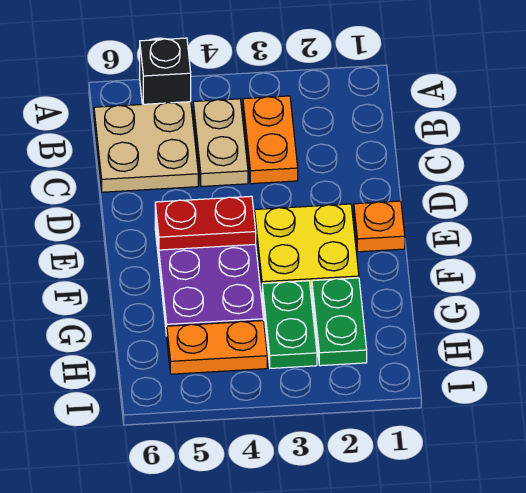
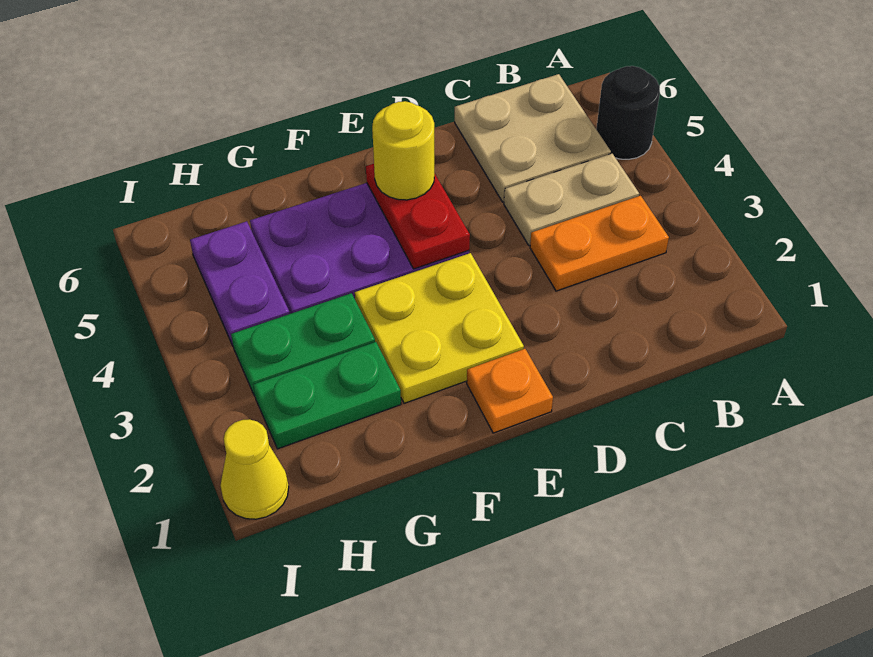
black 1x1 brick [140,38,191,104] -> black 1x1 round brick [596,66,660,159]
none -> yellow 1x1 round brick [372,101,434,200]
orange 1x2 plate [167,321,267,374] -> purple 1x2 plate [190,221,290,346]
none -> yellow 1x1 cone [220,419,289,519]

